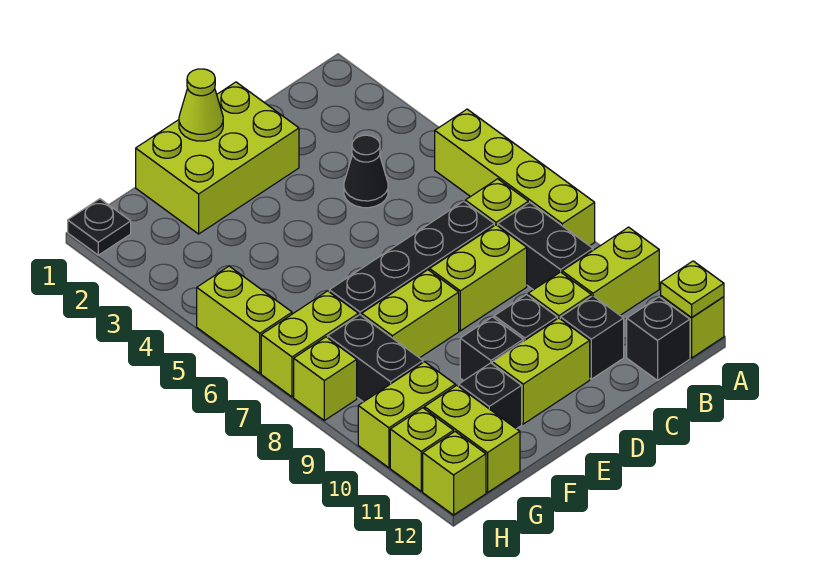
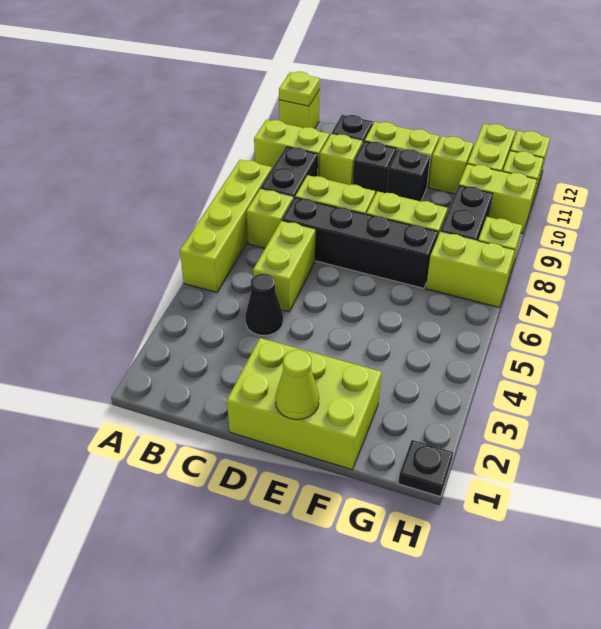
black 1x1 brick [627,297,690,380] -> none
black 1x1 brick [458,363,522,429] -> lime 1x1 brick [429,136,474,194]
lime 1x2 brick [197,266,292,373] -> lime 1x2 brick moved to [253,221,316,312]

